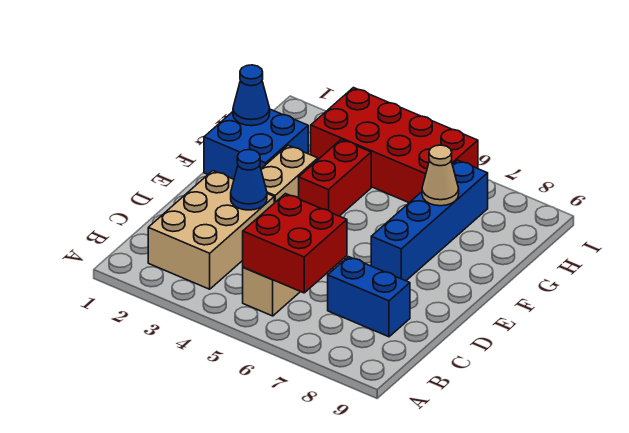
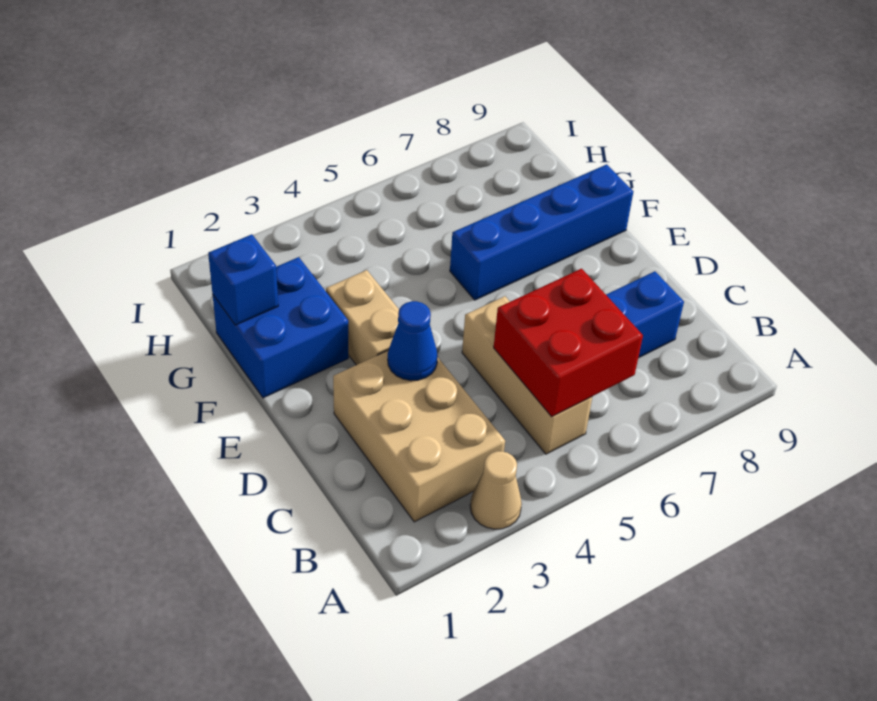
blue 1x4 brick [371,160,488,281] -> blue 1x4 brick turned to [450,164,633,300]
red 1x2 brick [299,139,371,216] -> none
blue 1x1 cone [233,65,270,126] -> blue 1x1 brick [208,234,278,325]
tan 1x1 cone [422,145,459,206] -> tan 1x1 cone moved to [470,451,522,529]
red 2x4 brick [311,88,478,203] -> none

